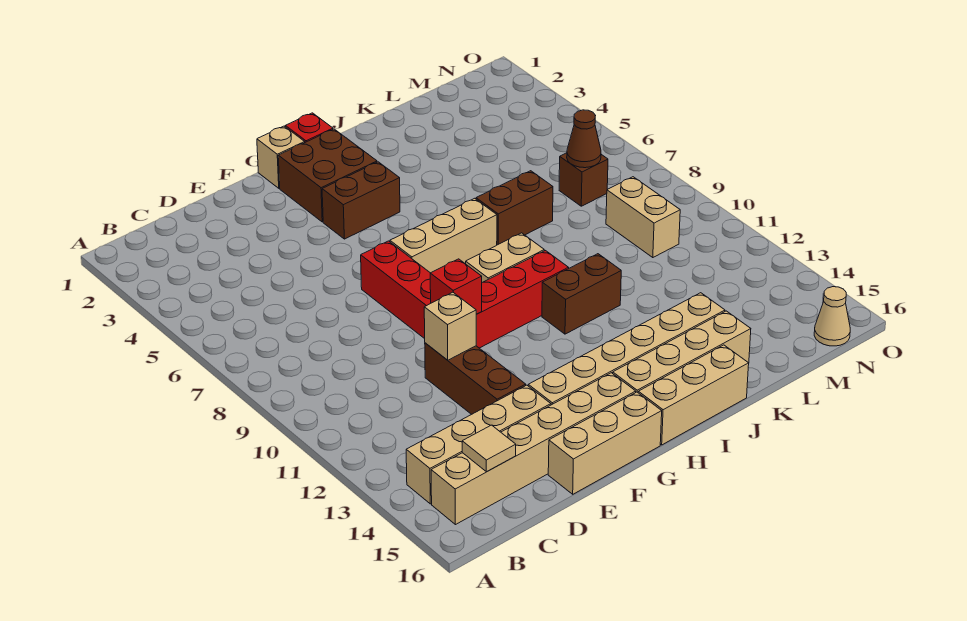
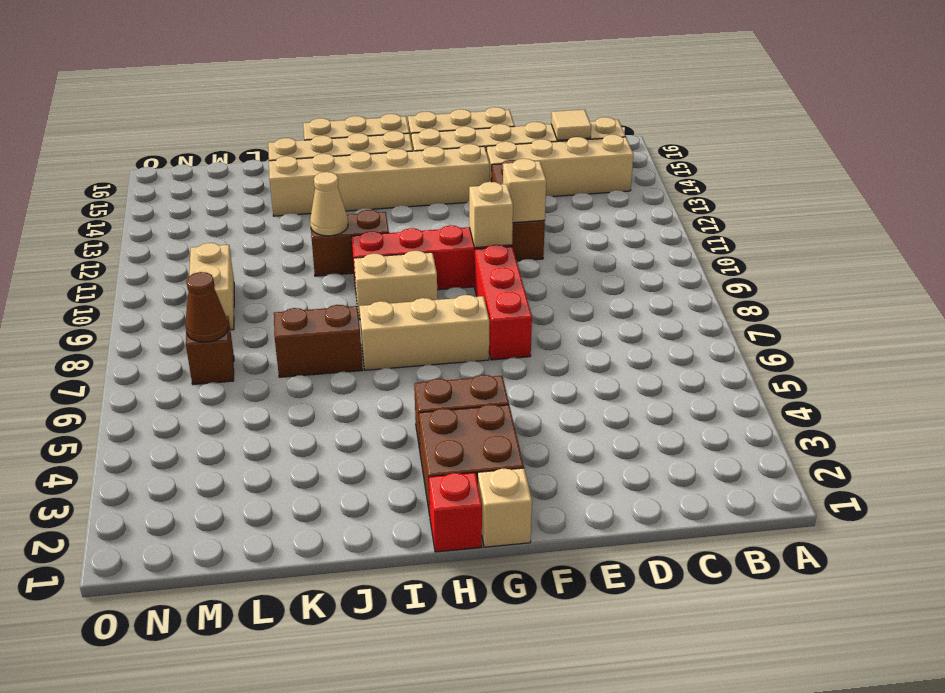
red 1x1 brick [430,259,482,314] -> tan 1x1 brick [469,182,513,248]
tan 1x1 cone [814,287,850,346] -> tan 1x1 cone moved to [310,172,348,236]

